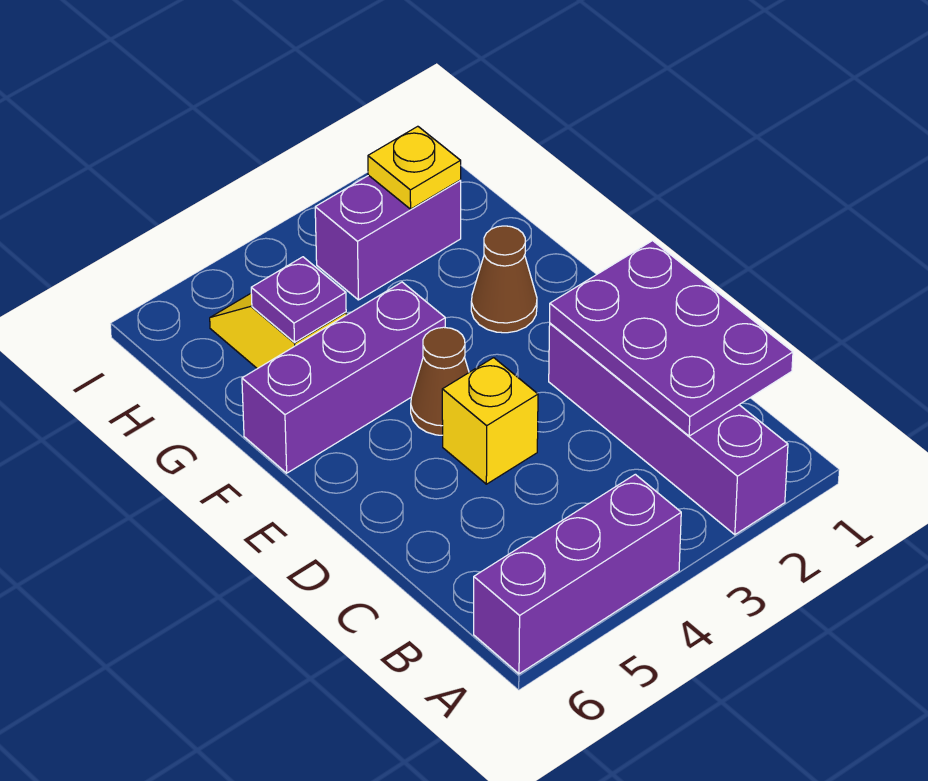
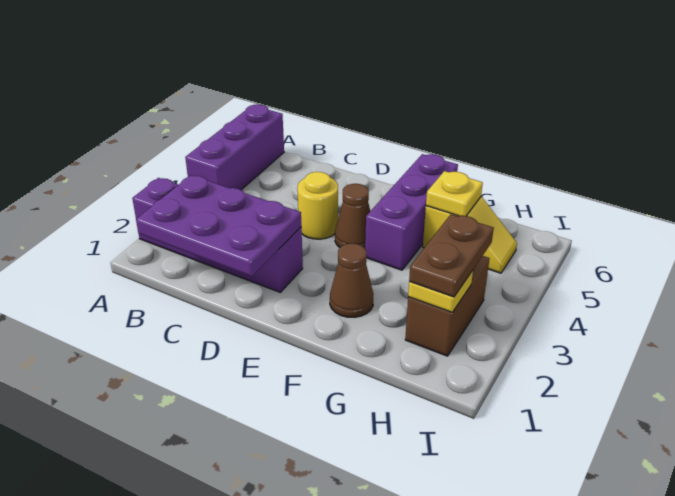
yellow 1x1 brick [442,358,538,484] -> yellow 1x1 round brick [297,172,338,239]
purple 1x1 plate [251,257,346,342] -> yellow 1x1 plate [426,171,483,216]
purple 1x2 brick [315,175,461,300] -> brown 1x2 brick [405,256,489,356]
none -> brown 1x2 plate [409,214,494,297]

